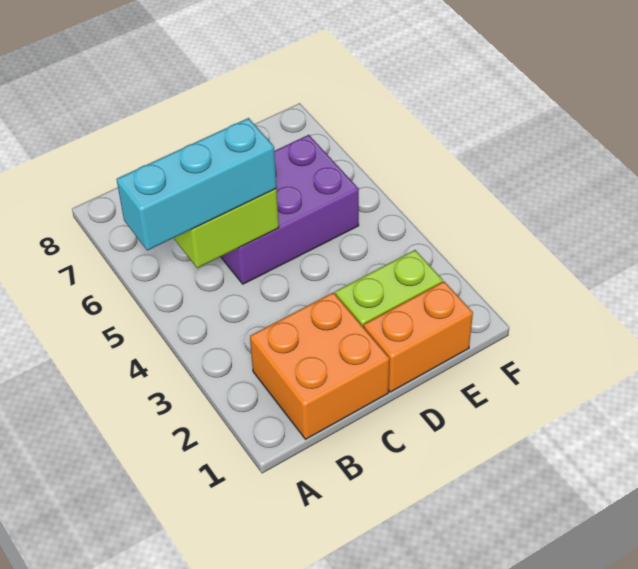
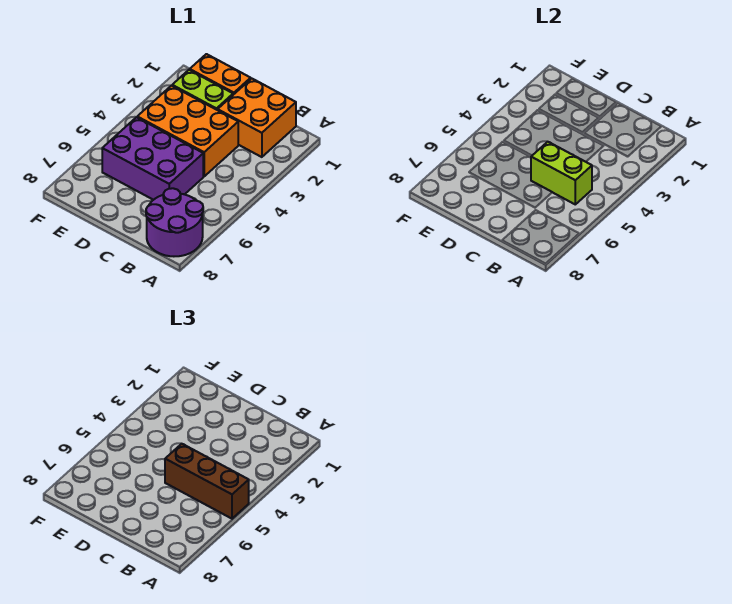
cyan 1x3 brick [117,118,276,251] -> brown 1x3 brick [165,444,249,519]
none -> purple 2x2 round brick [146,188,203,256]
none -> orange 2x3 brick [137,86,238,176]

